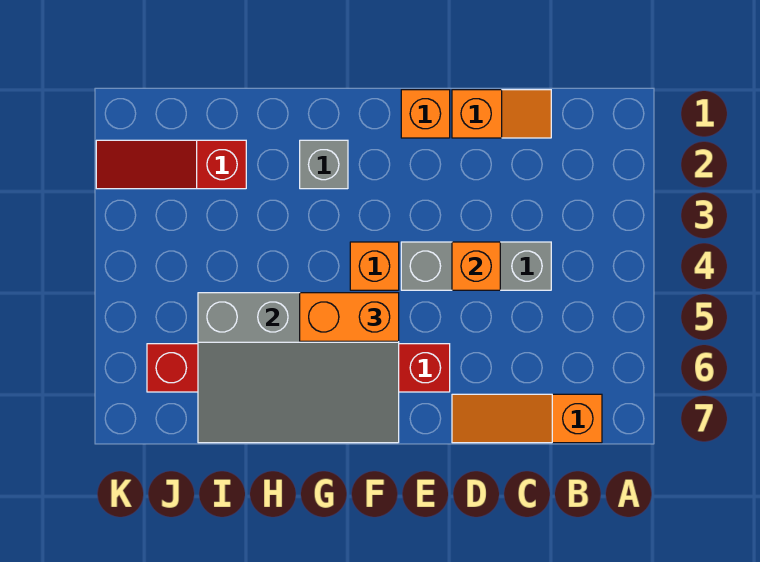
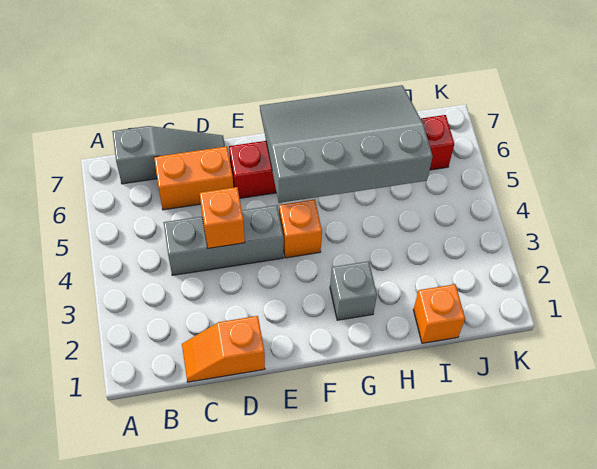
orange 1x3 slope [452,394,602,443] -> grey 1x3 slope [112,126,225,184]
orange 1x1 brick [401,90,450,138] -> orange 1x1 brick moved to [413,284,465,343]
orange 1x2 brick [300,293,399,341] -> orange 1x2 brick moved to [154,146,233,210]
red 1x3 slope [96,140,246,189] -> none

